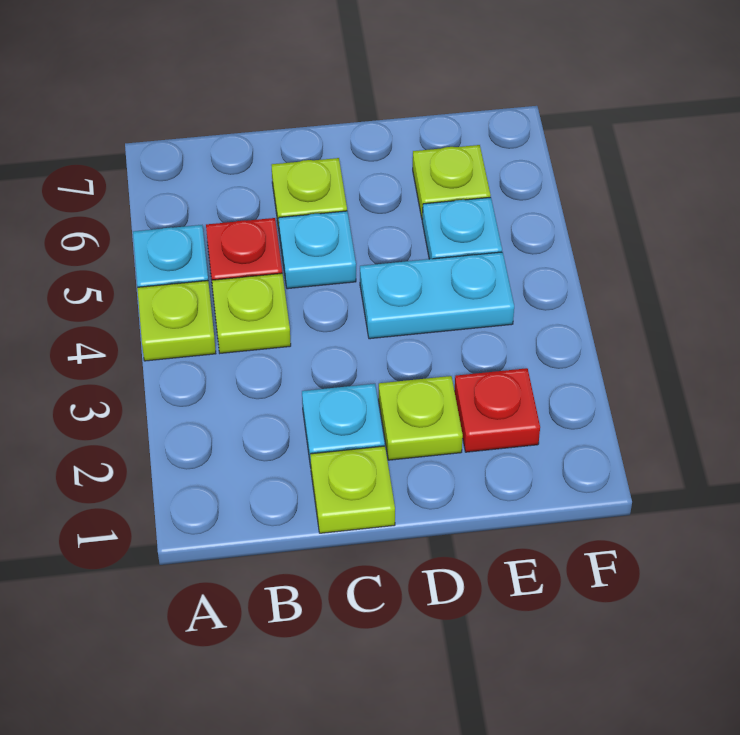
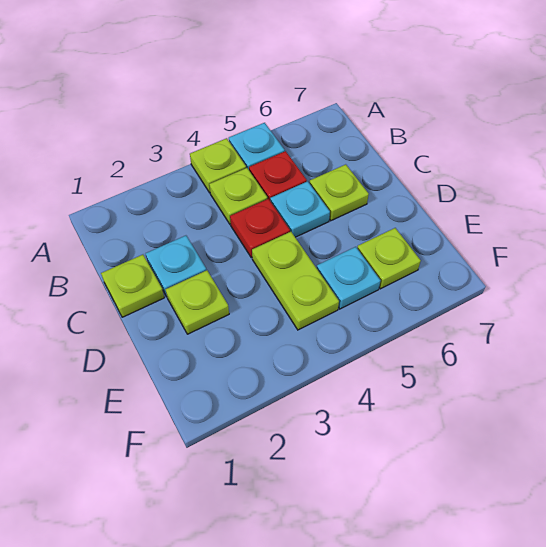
cyan 1x2 plate [360,252,514,339] -> lime 1x2 plate [252,232,339,330]
red 1x1 plate [455,368,540,452] -> red 1x1 plate moved to [230,199,290,258]

